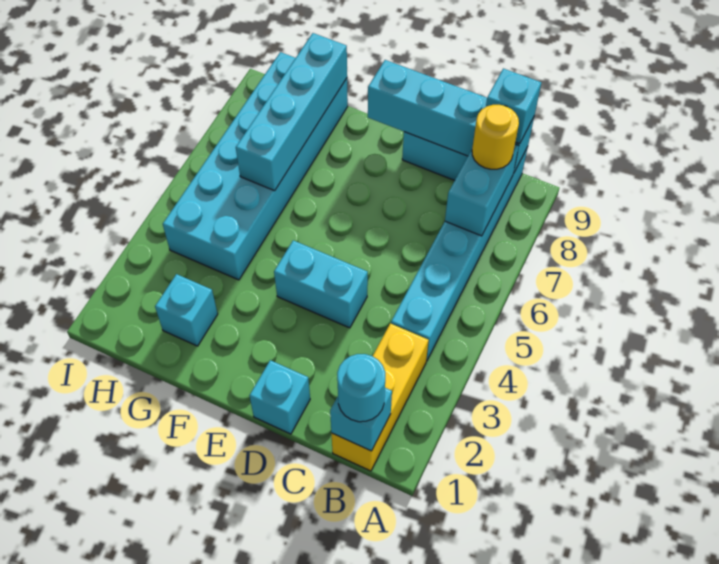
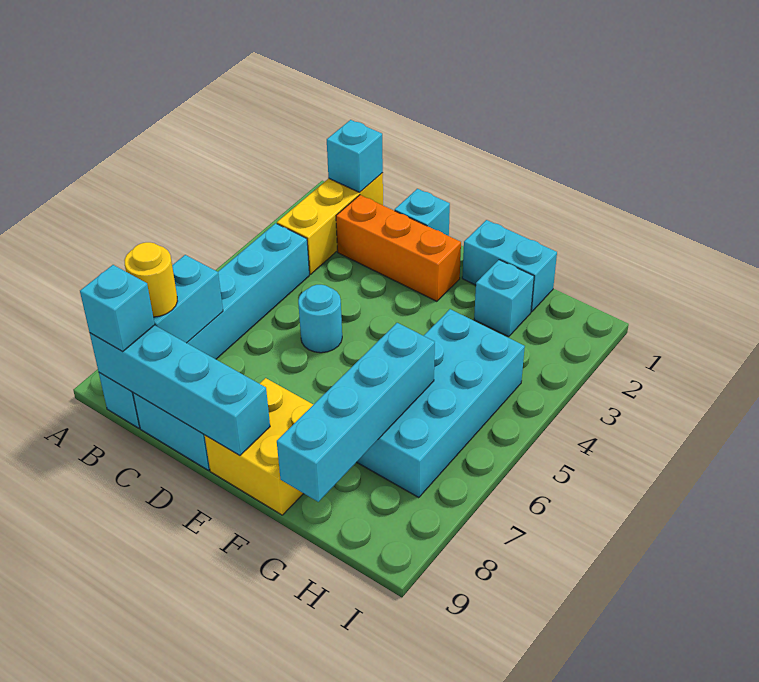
cyan 1x1 round brick [337,354,385,422] -> cyan 1x1 round brick moved to [298,285,342,353]
none -> orange 1x3 brick [336,195,461,301]
cyan 1x2 brick [274,240,368,328] -> cyan 1x2 brick moved to [462,220,557,312]
none -> yellow 2x2 brick [205,378,313,515]
cyan 2x6 brick [163,52,348,280] -> cyan 2x4 brick [357,309,525,498]

